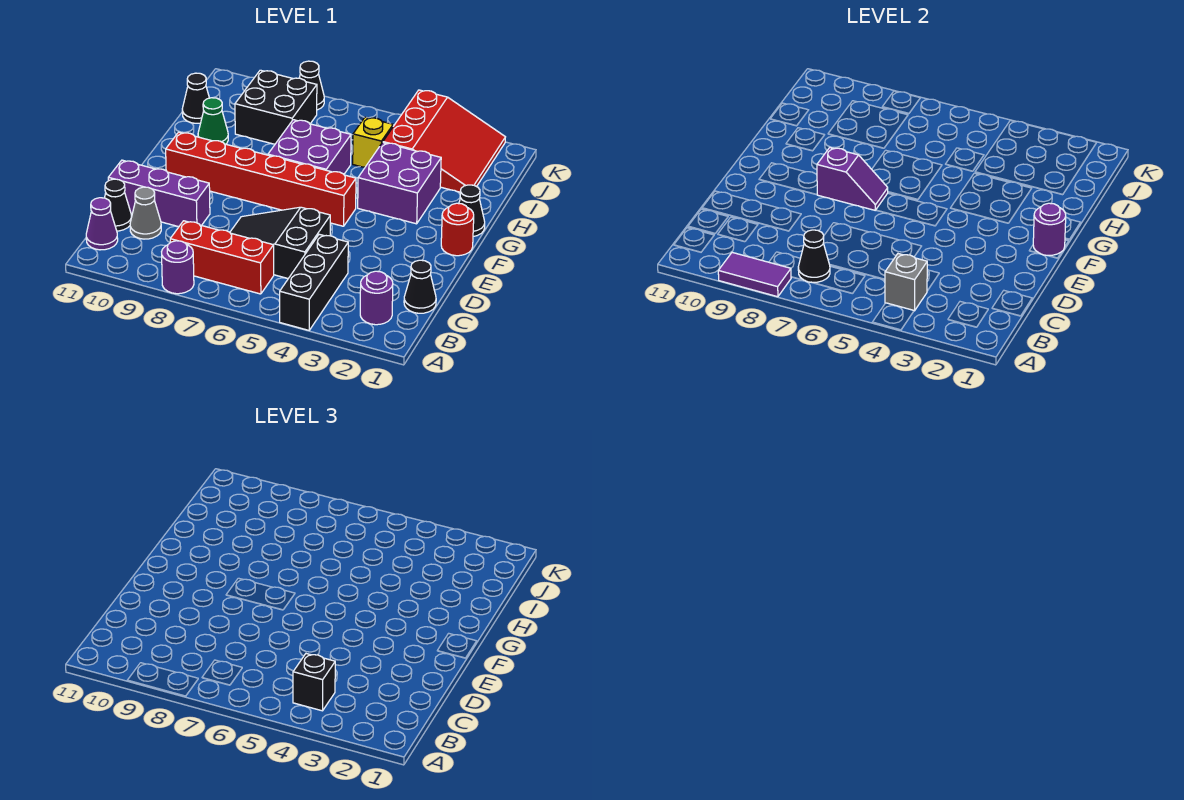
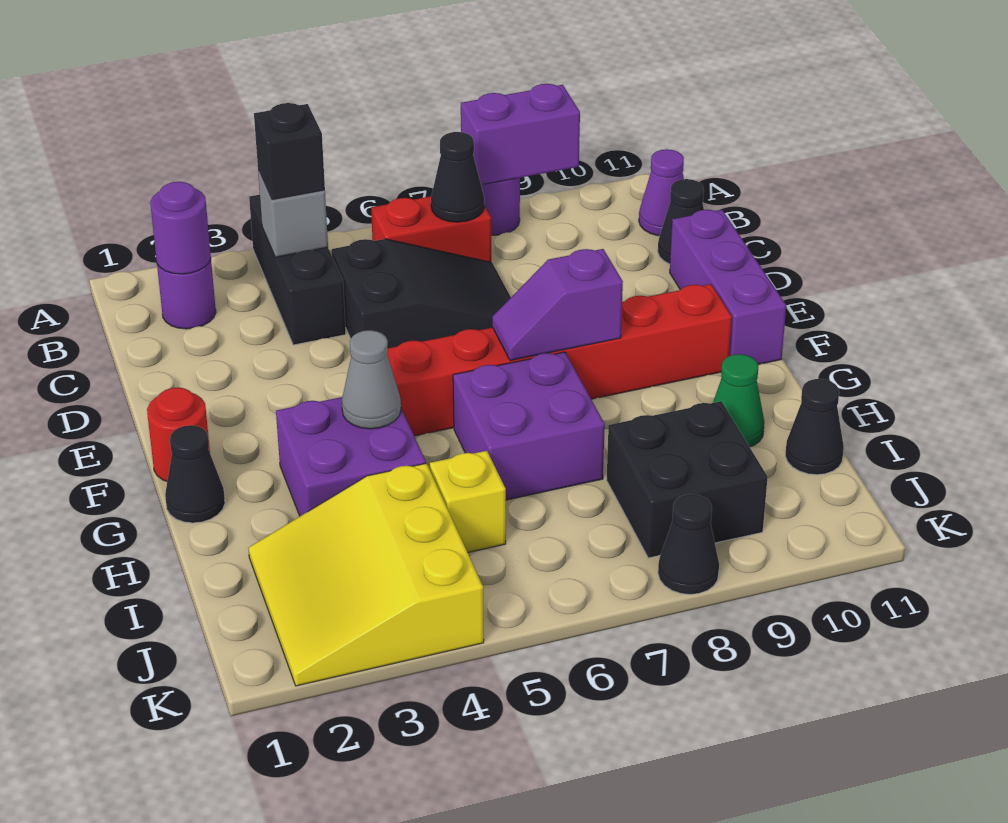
purple 1x2 tile [718,252,791,297] -> purple 1x2 brick [461,84,580,185]
red 1x3 brick [170,221,274,294] -> red 1x2 brick [371,196,491,262]
black 1x1 cone [404,260,436,313] -> none
grey 1x1 cone [130,187,161,239] -> grey 1x1 cone moved to [342,330,401,429]
purple 1x3 brick [108,160,210,227] -> purple 1x3 brick turned to [670,210,786,365]
purple 1x1 round brick [1033,203,1066,255] -> purple 1x1 round brick moved to [150,182,211,274]
red 3x3 slope [383,90,505,192] -> yellow 3x3 slope [249,463,484,686]

